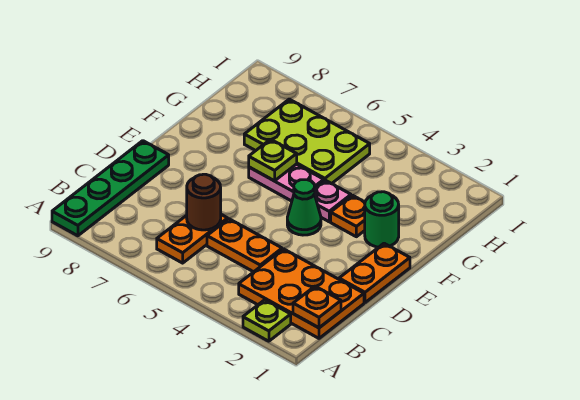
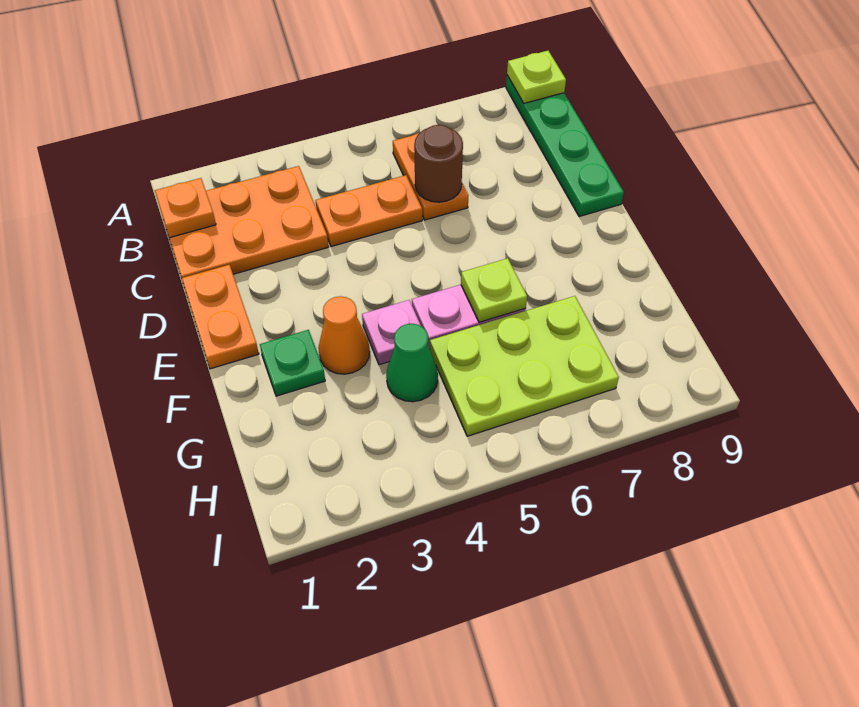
lime 1x1 plate [243,300,291,341] -> lime 1x1 plate moved to [507,51,566,103]
green 1x1 cone [287,180,321,235] -> green 1x1 cone moved to [386,324,438,402]
green 1x1 round brick [365,192,399,247] -> green 1x1 plate [260,330,325,396]
orange 1x1 plate [331,195,365,237] -> orange 1x1 cone [318,296,370,374]

